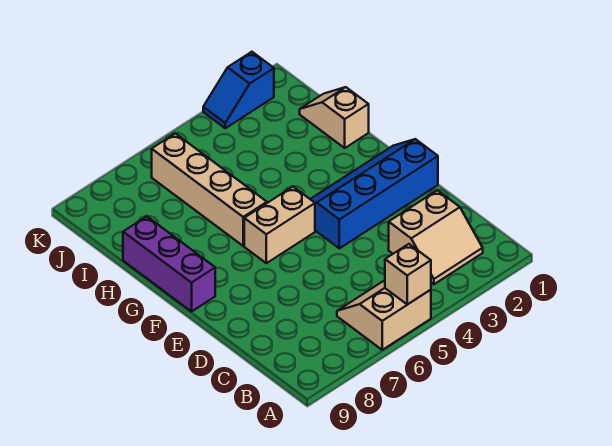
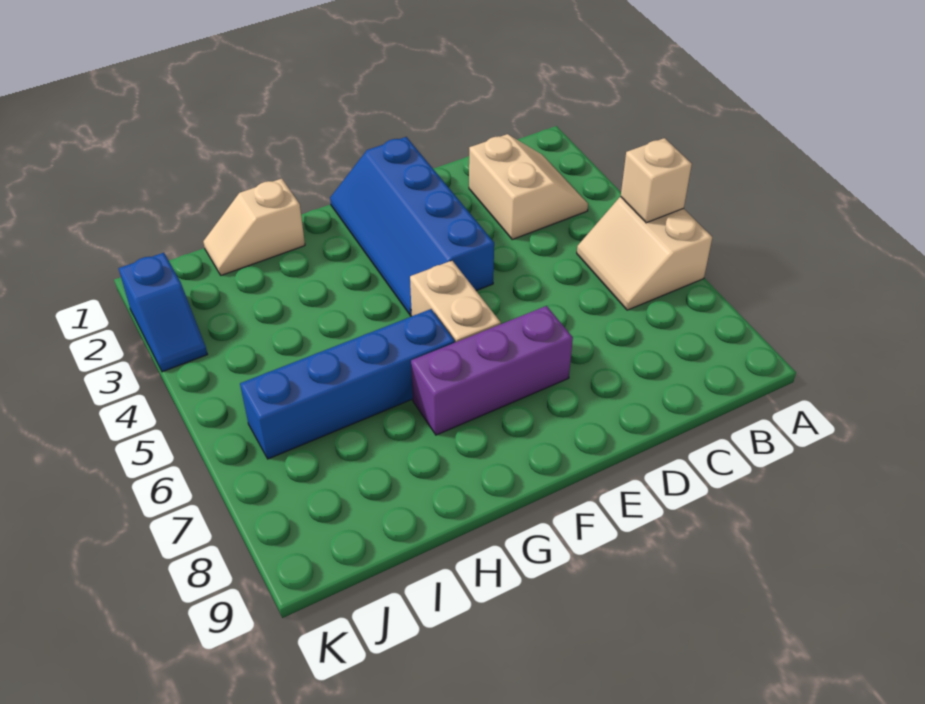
purple 1x3 brick [123,216,215,312] -> purple 1x3 brick moved to [411,306,573,435]
tan 1x4 brick [152,133,267,246] -> blue 1x4 brick [240,309,455,459]

